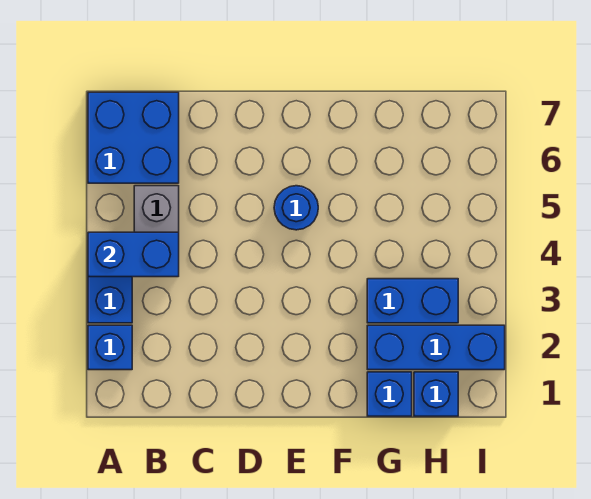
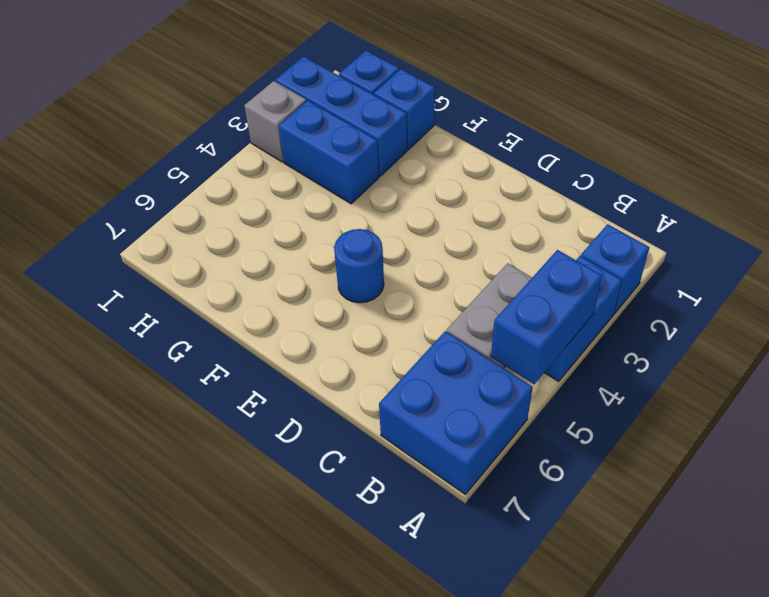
blue 1x2 brick [88,232,179,277] -> blue 1x2 brick turned to [491,250,602,384]
none -> grey 1x1 brick [244,81,306,162]

